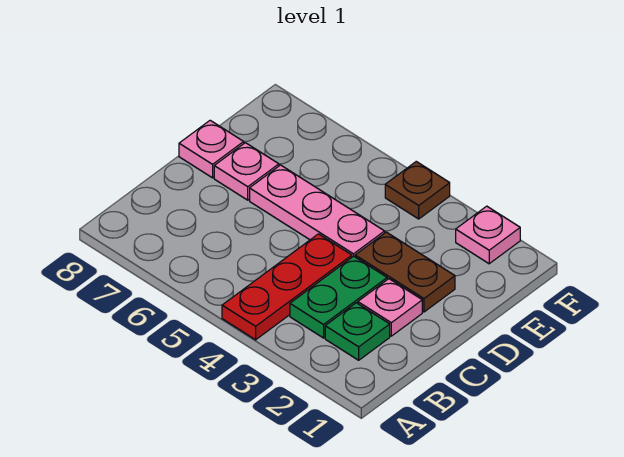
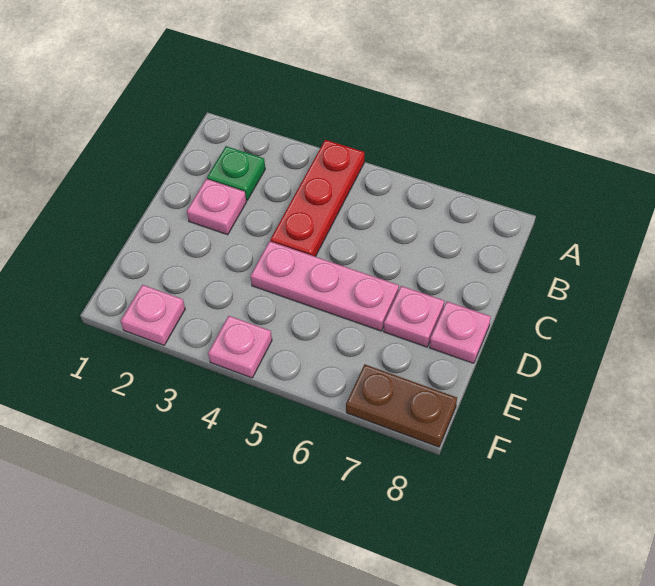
green 1x2 plate [290,256,387,338] -> none
brown 1x2 plate [355,232,455,312] -> brown 1x2 plate moved to [346,364,457,447]
brown 1x1 plate [385,162,450,219] -> pink 1x1 plate [208,316,272,378]

